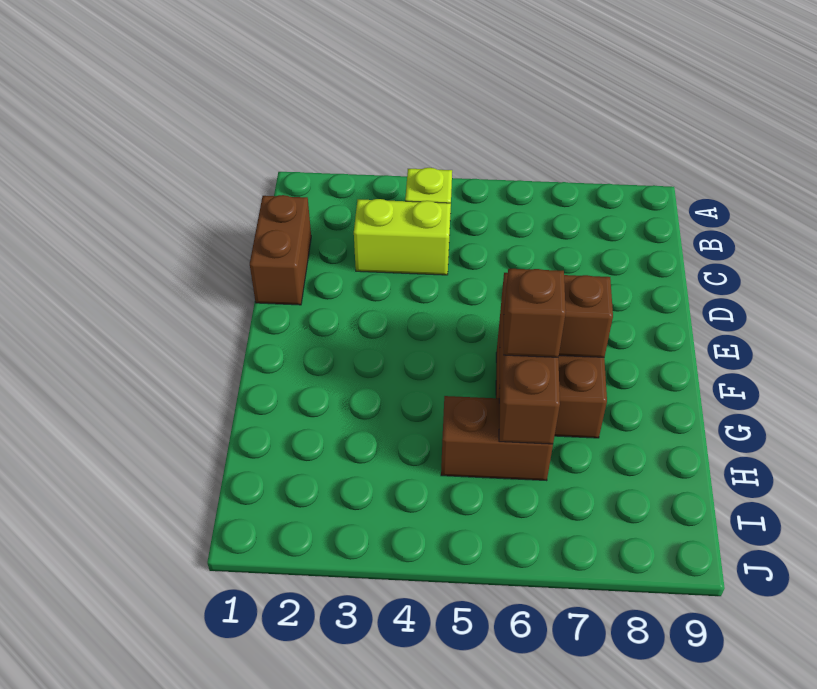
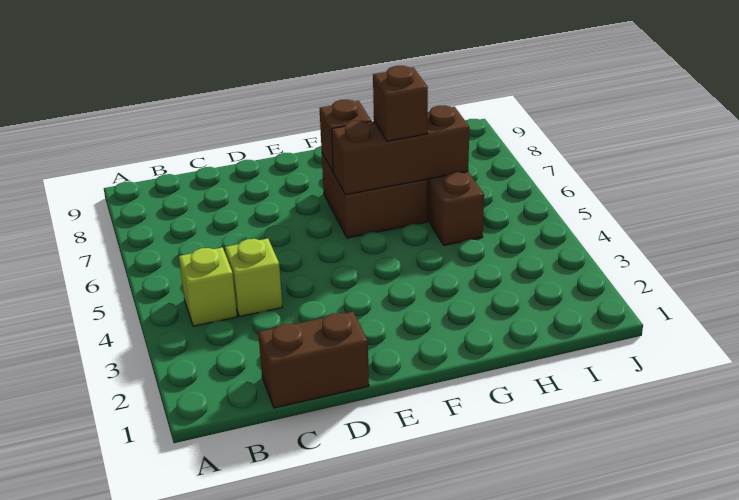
lime 1x2 brick [354,199,451,275] -> lime 1x1 brick [225,238,282,317]

